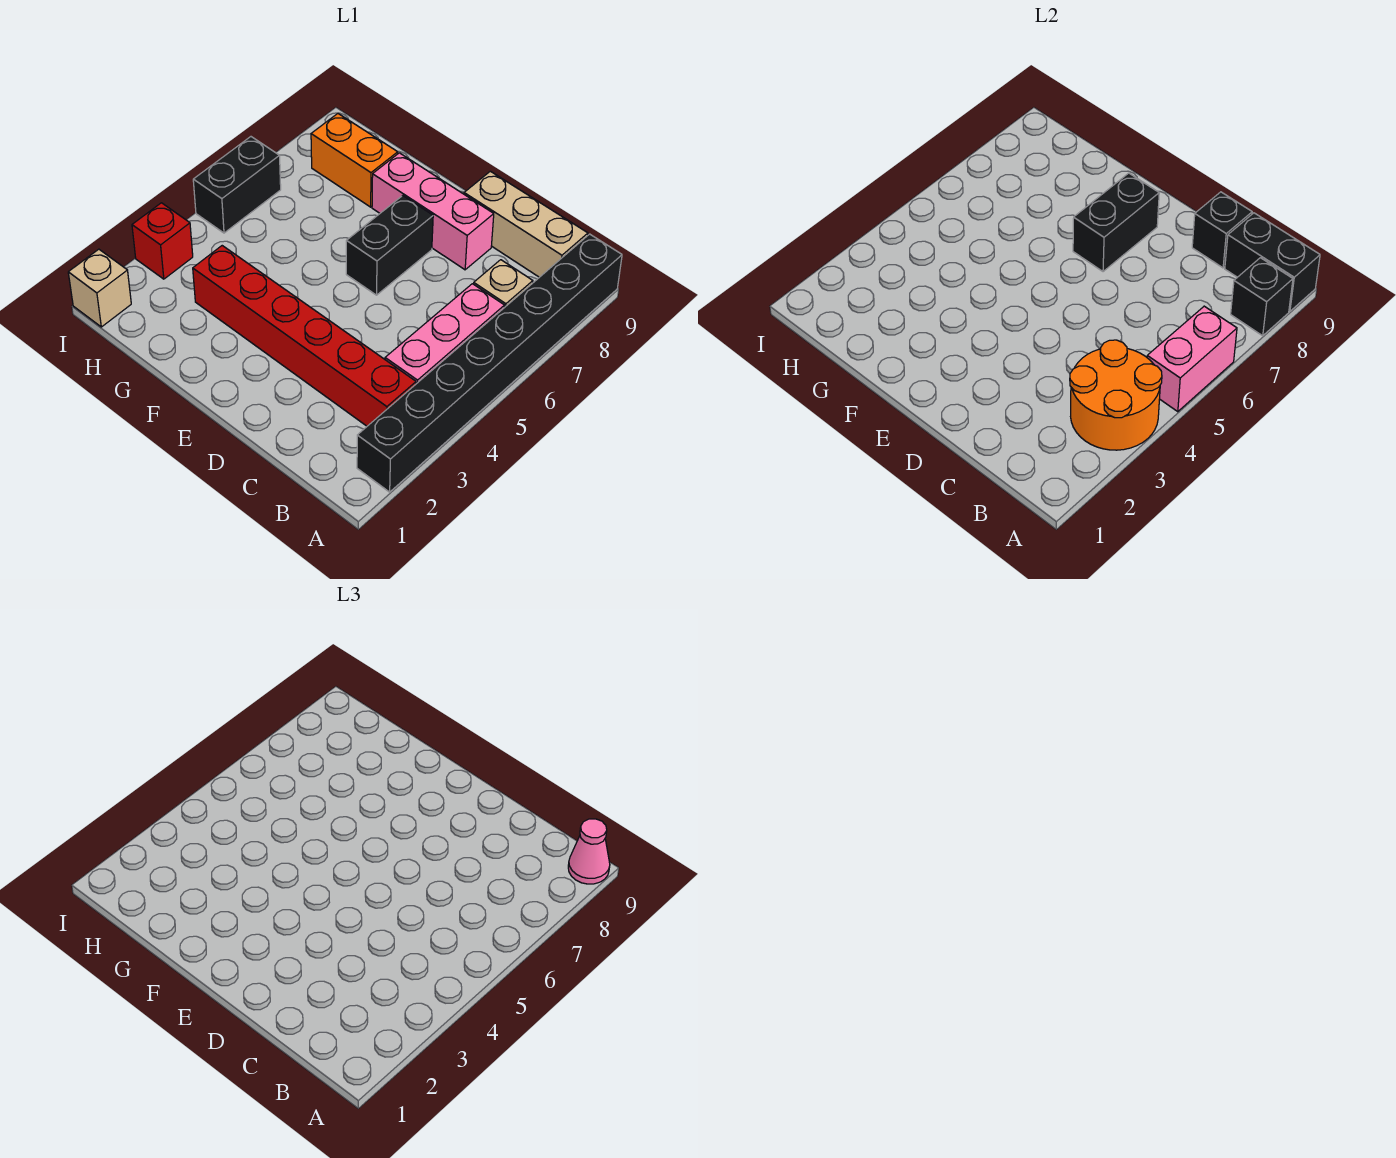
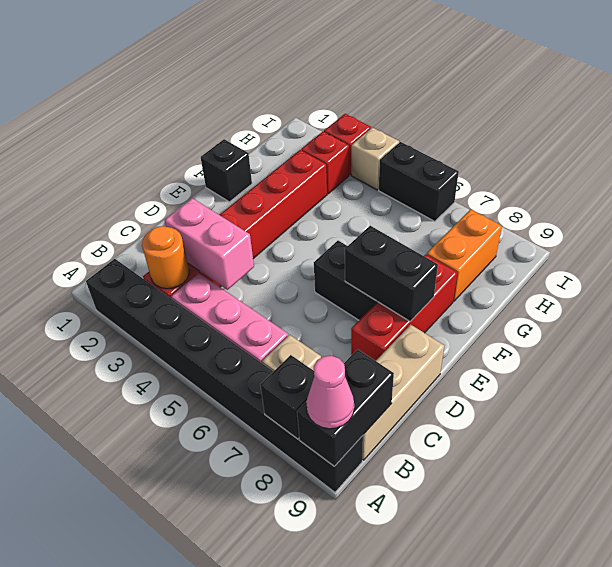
orange 2x2 round brick [1070,340,1162,450] -> orange 1x1 round brick [142,226,189,289]
pink 1x2 brick [1147,306,1237,412] -> pink 1x2 brick moved to [164,198,254,290]
black 1x1 brick [1192,192,1252,268] -> black 1x1 brick moved to [201,139,252,202]
pink 1x3 brick [372,153,494,270] -> red 1x3 brick [351,254,457,361]
none -> red 1x1 brick [301,132,349,194]
tan 1x1 brick [68,249,131,327] -> tan 1x1 brick moved to [351,127,399,190]

